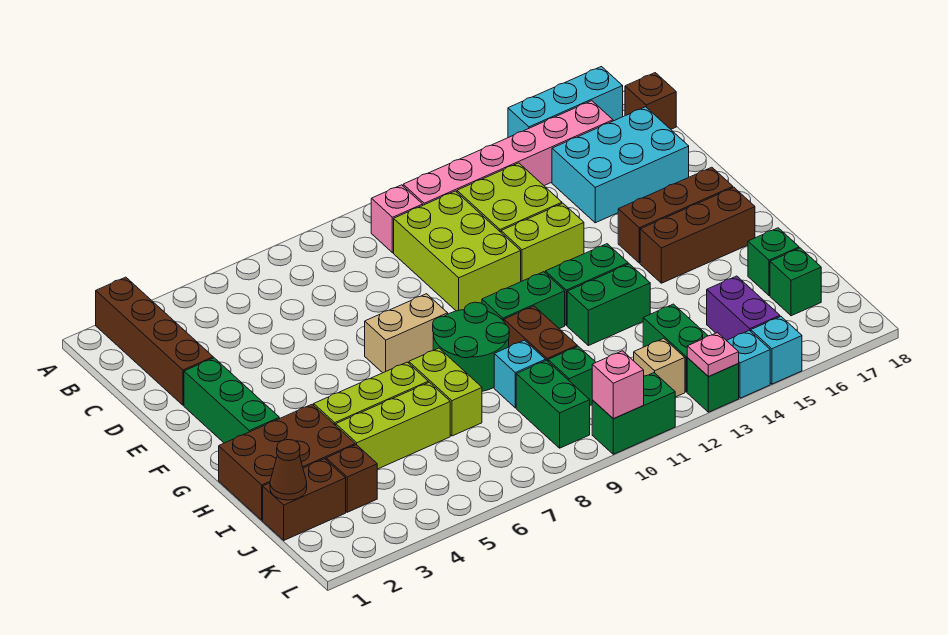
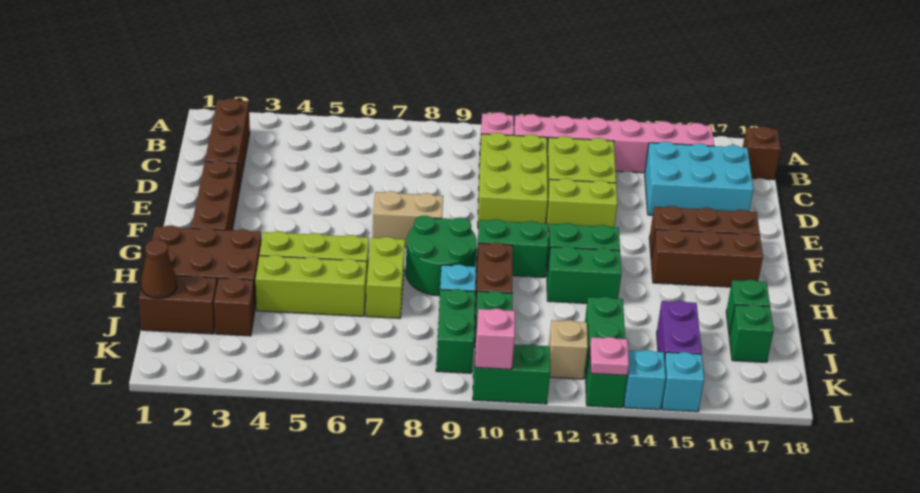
brown 1x4 brick [96,277,213,405] -> brown 1x3 brick [205,98,250,190]
cyan 1x3 brick [508,67,623,138] -> none
green 1x3 brick [184,358,279,443] -> brown 1x3 brick [191,160,239,230]

